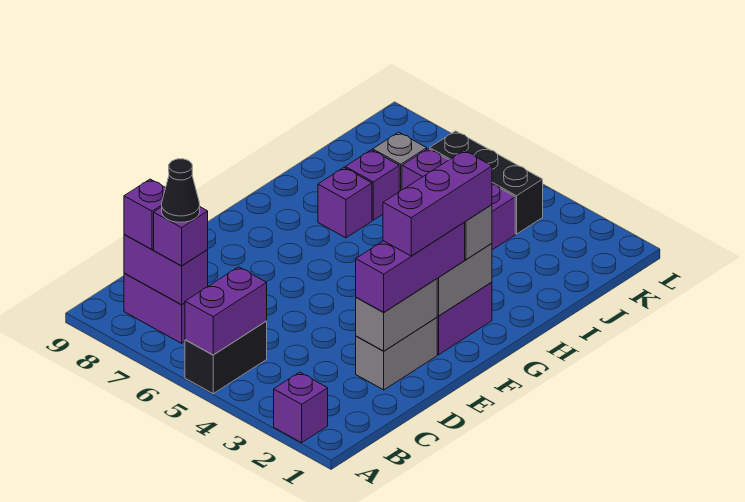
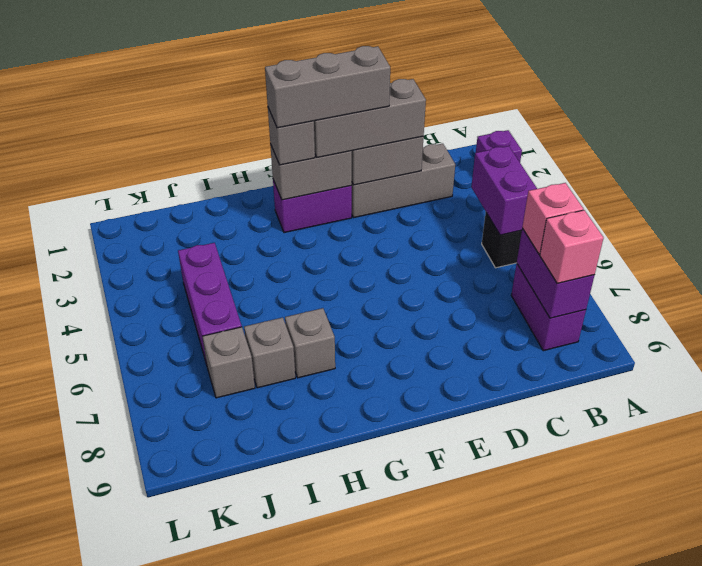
purple 1x2 brick [185,267,267,355] -> purple 1x2 brick turned to [471,146,537,235]
purple 1x1 brick [154,207,208,266] -> pink 1x1 brick [522,183,583,254]
black 1x1 cone [162,159,200,222] -> none
purple 1x1 brick [124,179,165,250] -> pink 1x1 brick [540,210,603,283]
grey 1x2 brick [356,318,437,390] -> grey 1x3 brick [351,144,455,218]
purple 1x3 brick [356,223,465,312] -> grey 1x3 brick [314,79,426,158]
purple 1x3 brick [383,151,492,256] -> grey 1x3 brick [265,46,390,128]
purple 1x1 brick [318,168,372,238] -> grey 1x1 brick [285,308,335,378]
purple 1x1 brick [345,150,399,220] -> grey 1x1 brick [244,318,295,388]
black 1x3 brick [430,131,543,234] -> none

